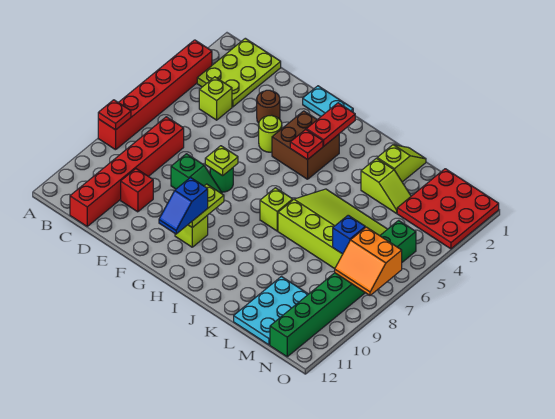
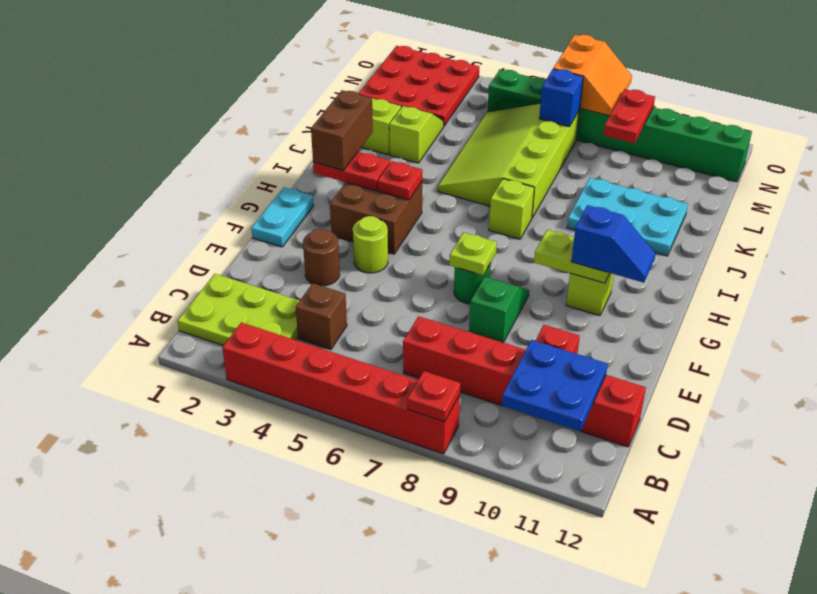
none -> blue 2x2 plate [502,340,608,431]
lime 1x1 brick [199,77,232,120] -> brown 1x1 brick [296,283,347,350]
none -> brown 1x2 brick [311,90,373,170]
cyan 2x3 plate [234,277,308,345] -> cyan 2x3 plate moved to [567,178,688,256]
none -> red 1x2 plate [604,89,655,143]

